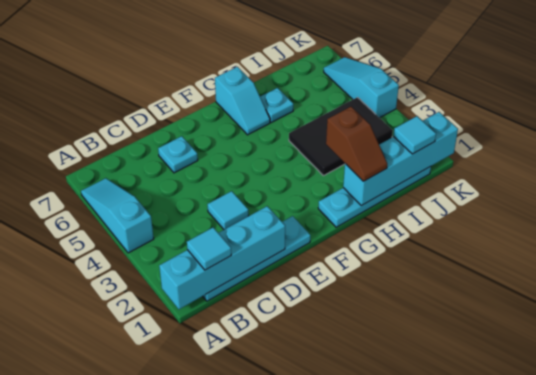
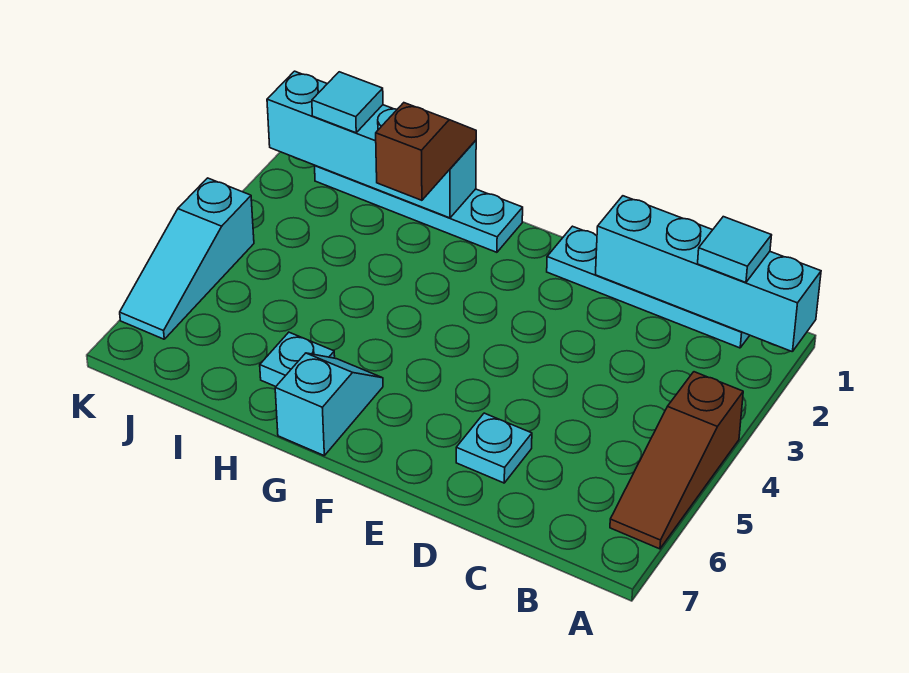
cyan 1x3 slope [81,178,154,253] -> brown 1x3 slope [610,372,743,549]
cyan 1x1 tile [207,191,249,229] -> none
black 2x3 tile [289,97,393,176] -> none

